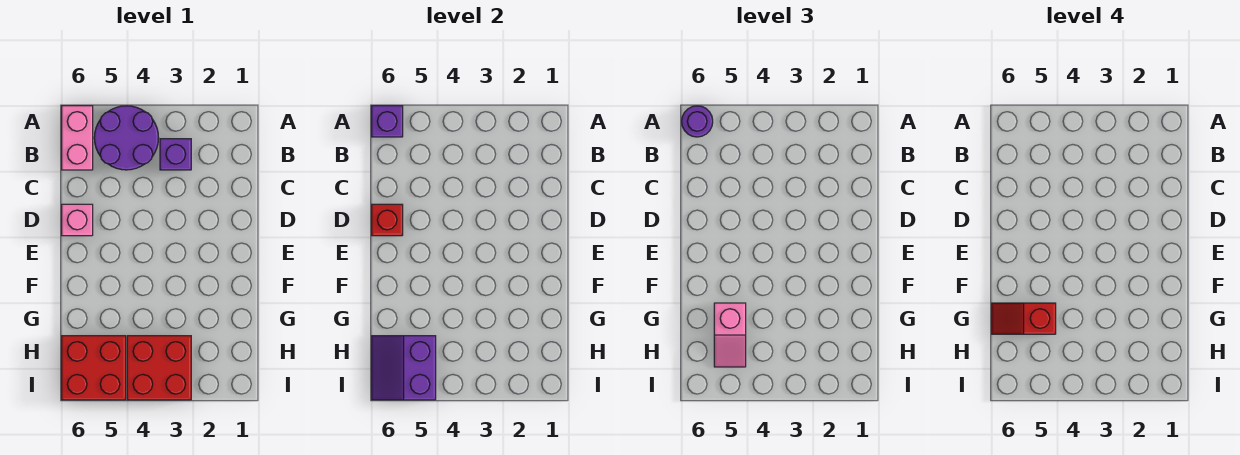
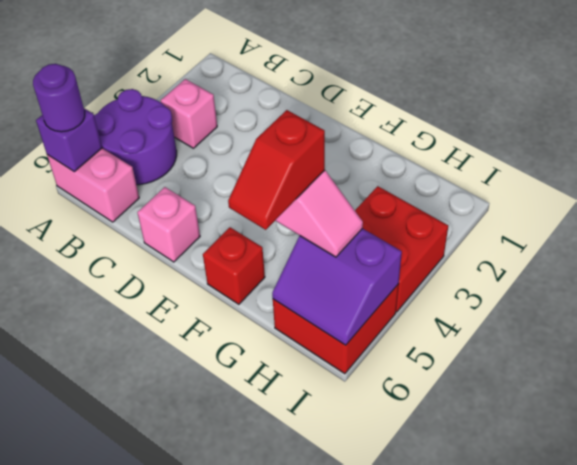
purple 1x1 brick [160,139,191,170] -> pink 1x1 brick [160,79,217,148]
red 1x1 brick [372,204,403,236] -> red 1x1 brick moved to [203,227,265,304]

